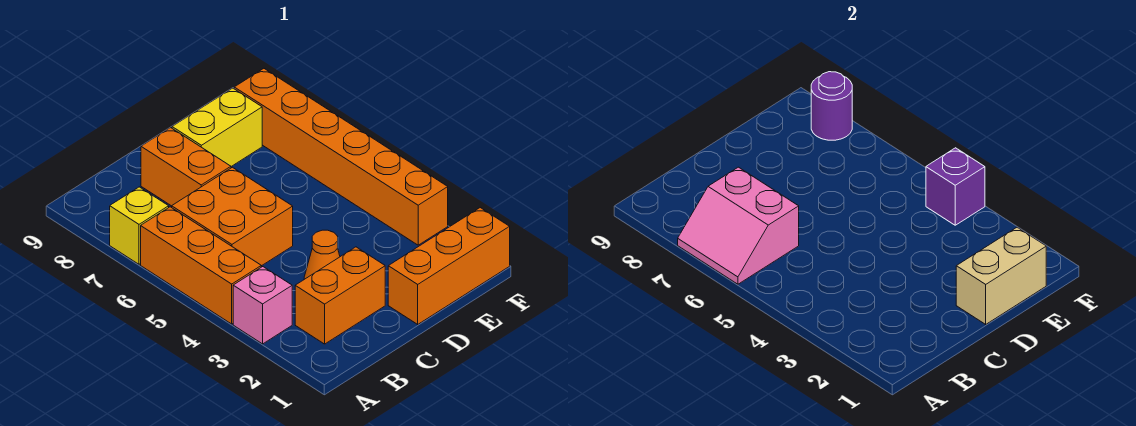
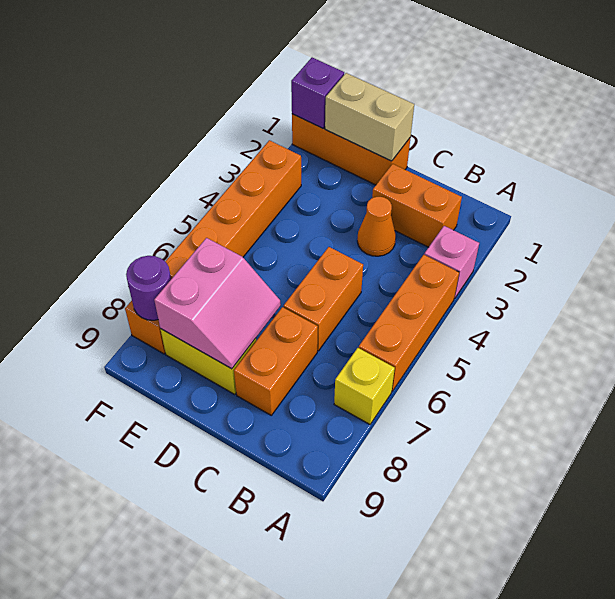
pink 2x2 slope [678,167,799,284] -> pink 2x2 slope moved to [154,238,281,369]
orange 2x2 brick [172,167,293,266] -> orange 1x2 brick [284,247,363,351]
purple 1x1 brick [926,148,985,225] -> purple 1x1 brick moved to [291,58,344,128]

